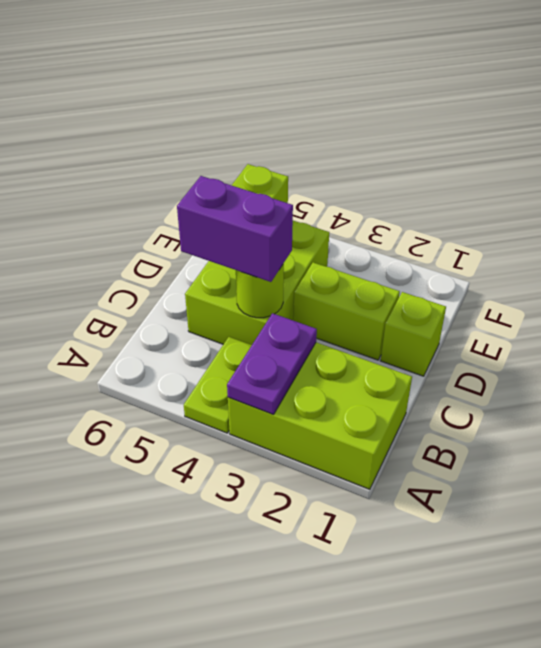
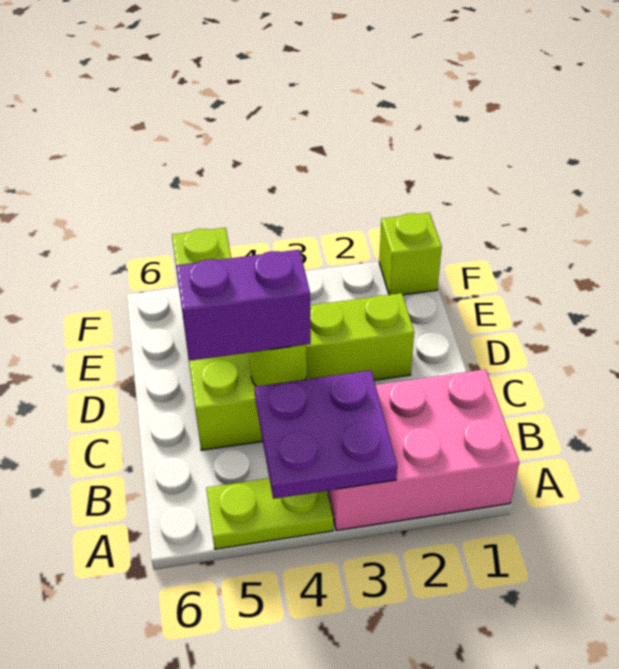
lime 2x3 brick [228,342,412,489] -> pink 2x3 brick [327,369,519,531]
purple 1x2 plate [227,313,317,414] -> purple 2x2 plate [255,370,397,499]
lime 1x2 plate [184,337,252,433] -> lime 1x2 plate turned to [206,478,333,549]
lime 1x1 brick [381,292,446,376] -> lime 1x1 brick moved to [379,213,442,295]

